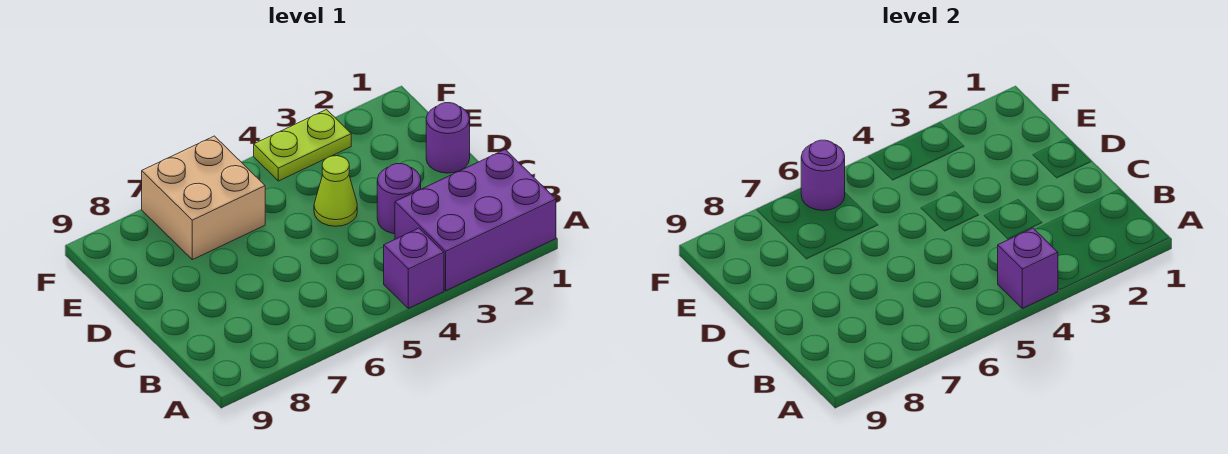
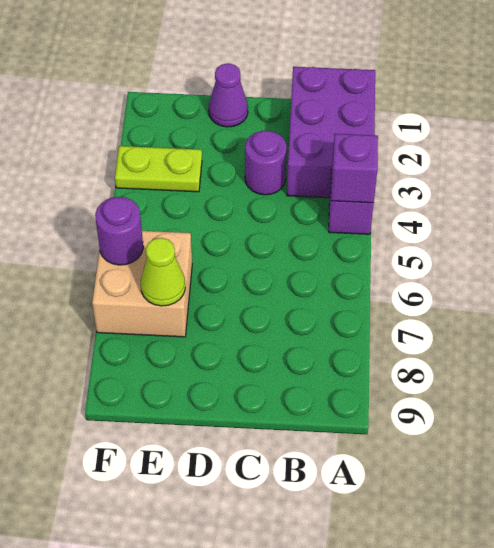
purple 1x1 round brick [426,103,470,173] -> purple 1x1 cone [209,63,248,127]
lime 1x1 cone [314,156,357,226] -> lime 1x1 cone moved to [141,238,185,306]
lime 1x2 plate [254,110,351,181] -> lime 1x2 plate turned to [115,146,202,192]

